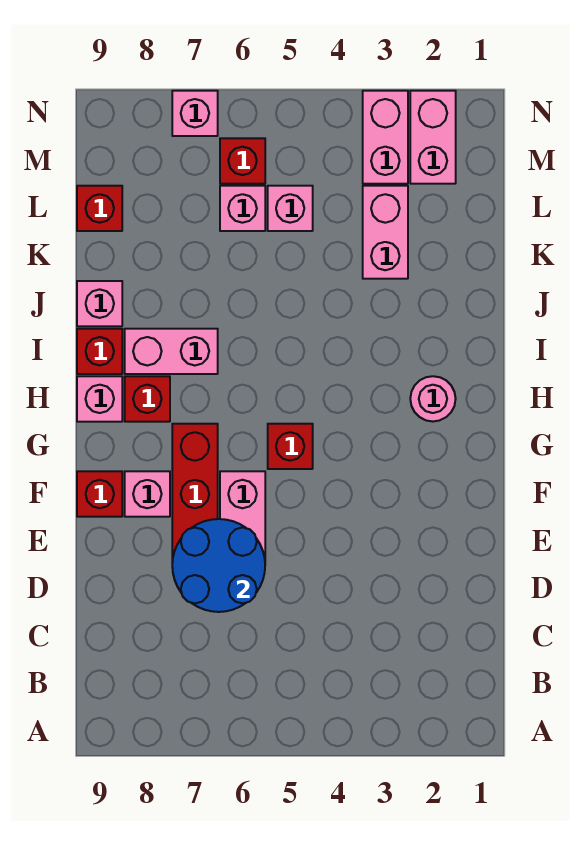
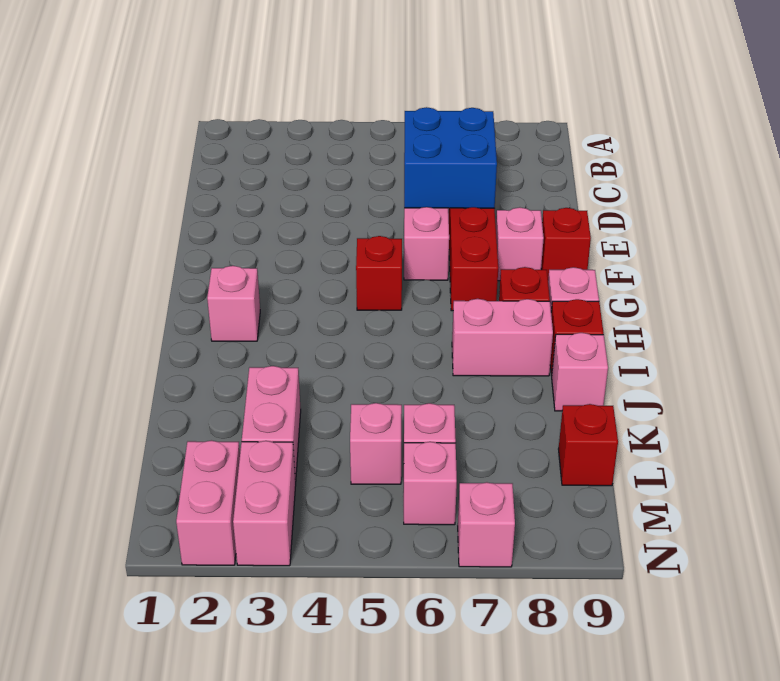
blue 2x2 round brick [172,519,265,612] -> blue 2x2 brick [404,107,497,208]
pink 1x1 round brick [410,376,456,421] -> pink 1x1 brick [207,266,260,341]
red 1x1 brick [220,138,265,184] -> pink 1x1 brick [404,442,457,525]

